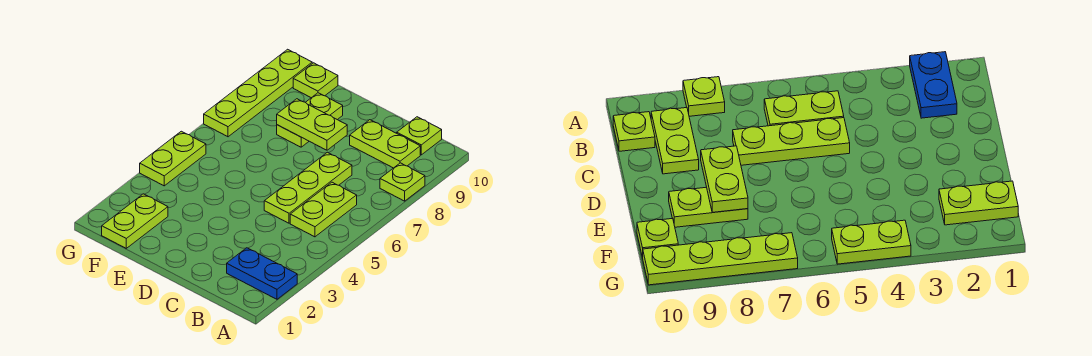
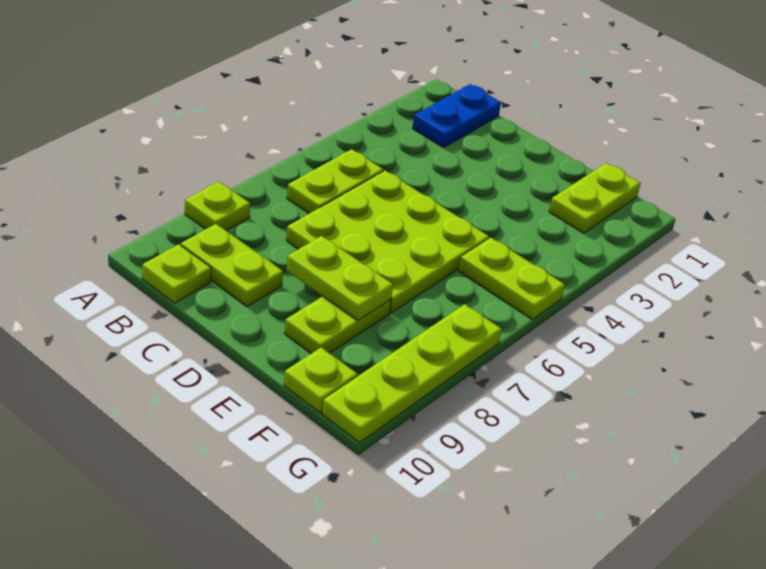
blue 1x2 plate [227,248,297,299] -> blue 1x2 plate turned to [413,84,501,148]
lime 1x3 plate [264,152,352,223] -> lime 3x3 plate [286,171,489,313]
lime 1x2 plate [140,131,206,186] -> lime 1x2 plate turned to [459,238,565,319]

